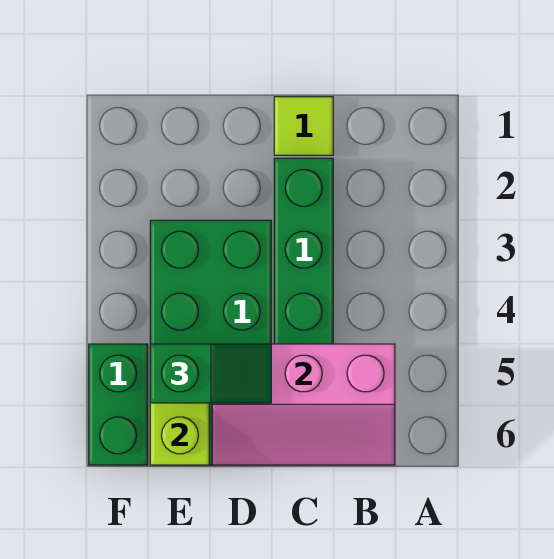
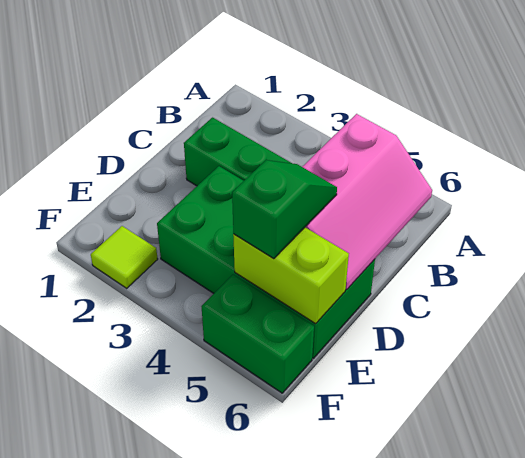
lime 1x1 tile [274,97,333,155] -> lime 1x1 tile moved to [91,226,158,288]

